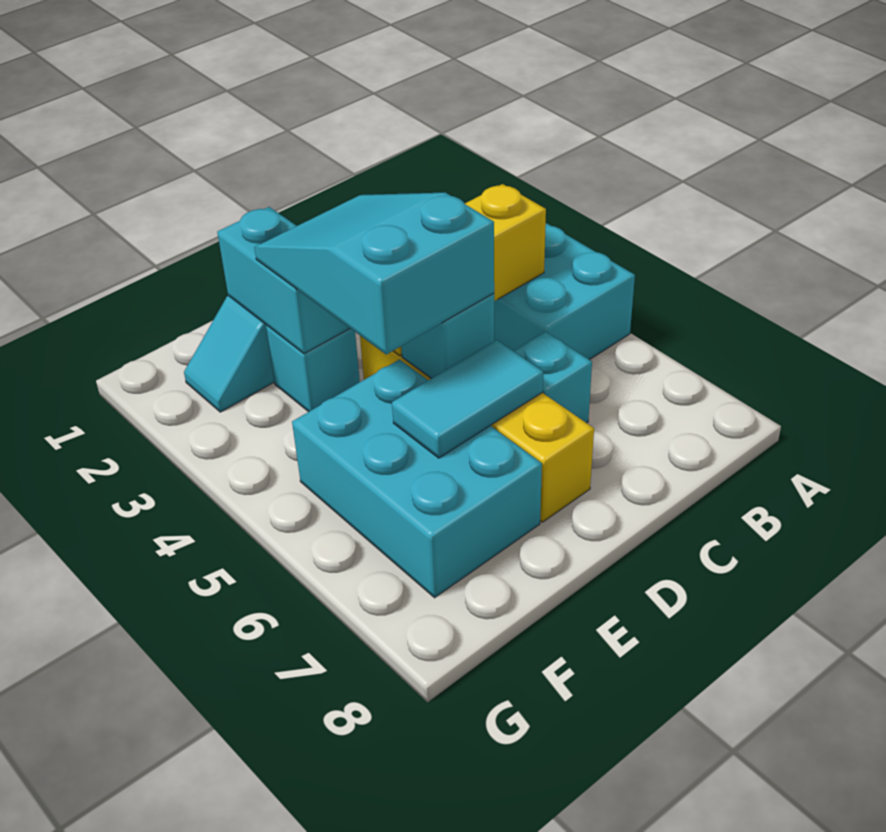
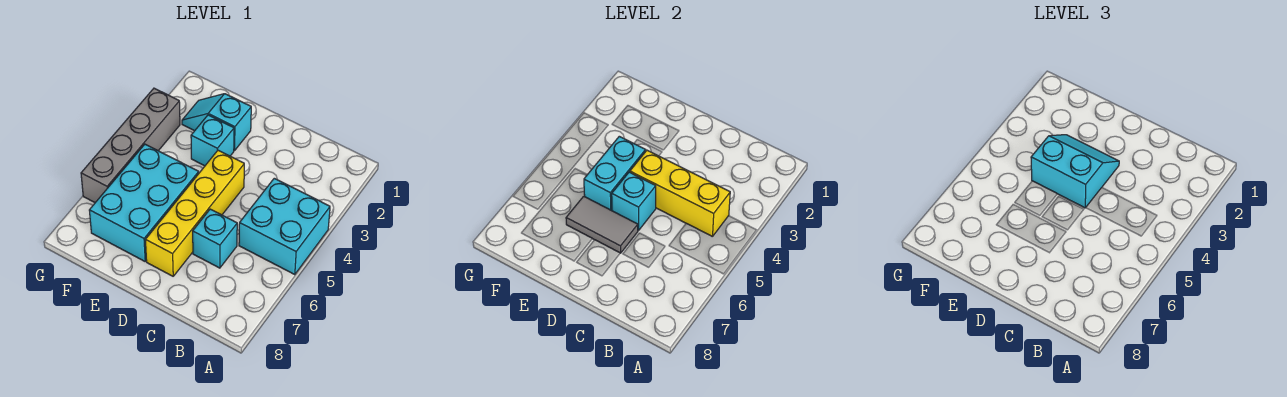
cyan 2x3 slope [254,192,494,354] -> cyan 2x2 slope [1031,135,1119,208]
cyan 1x2 tile [392,340,543,458] -> grey 1x2 tile [566,196,638,253]
cyan 1x2 brick [217,207,350,354] -> cyan 1x2 brick moved to [584,136,646,211]
none -> grey 1x4 brick [81,88,180,203]

